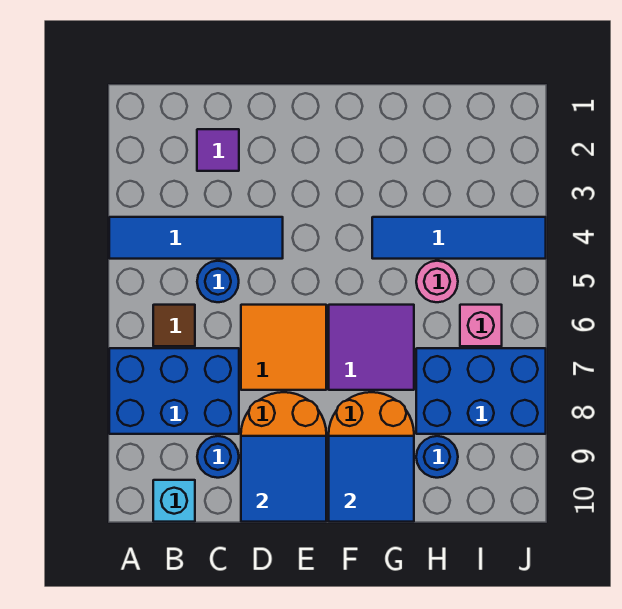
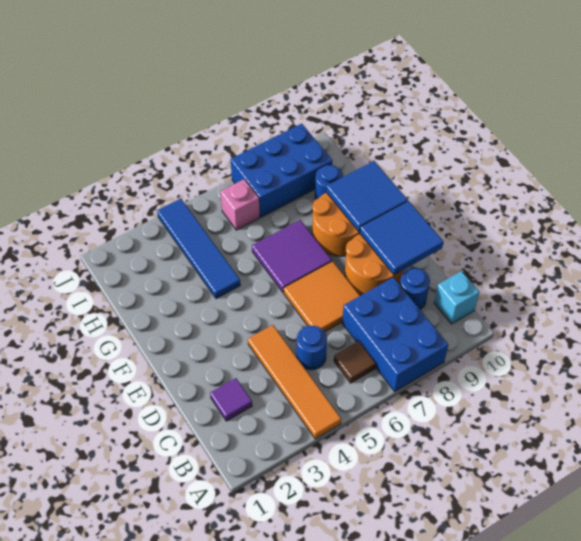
blue 1x4 tile [109,217,283,259] -> orange 1x4 tile [248,325,341,439]
pink 1x1 round brick [416,261,458,302] -> none
blue 2x3 brick [416,348,546,434] -> blue 2x3 brick turned to [230,124,332,217]

